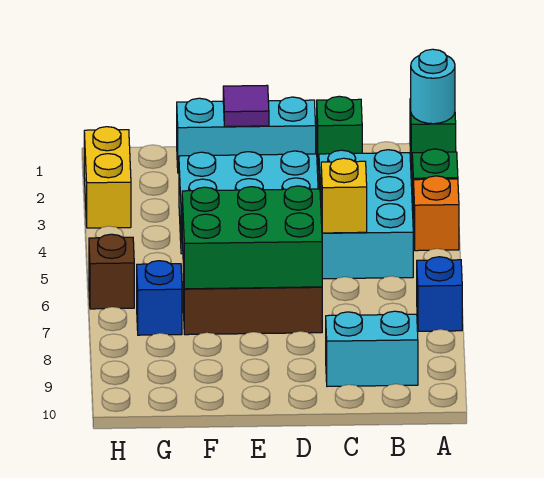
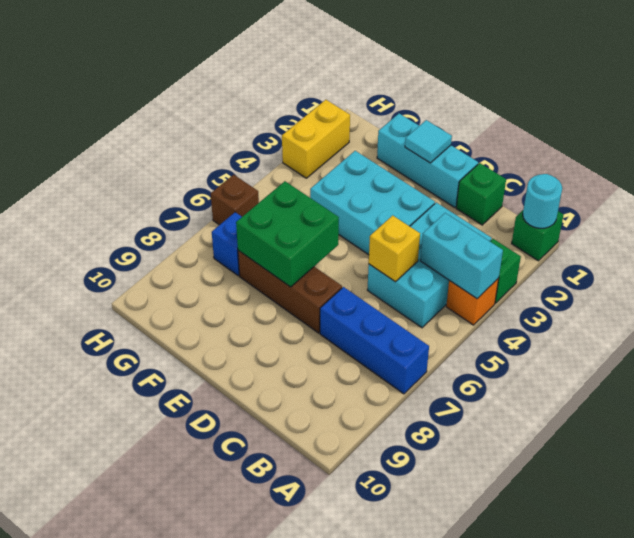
blue 1x1 brick [417,257,462,331] -> blue 1x3 brick [320,287,429,394]
cyan 1x2 brick [326,311,418,386] -> cyan 1x2 brick moved to [420,213,503,299]
green 2x3 brick [182,186,322,289] -> green 2x2 brick [236,181,339,287]
purple 1x1 tile [223,85,269,127] -> cyan 1x1 tile [405,120,452,163]

